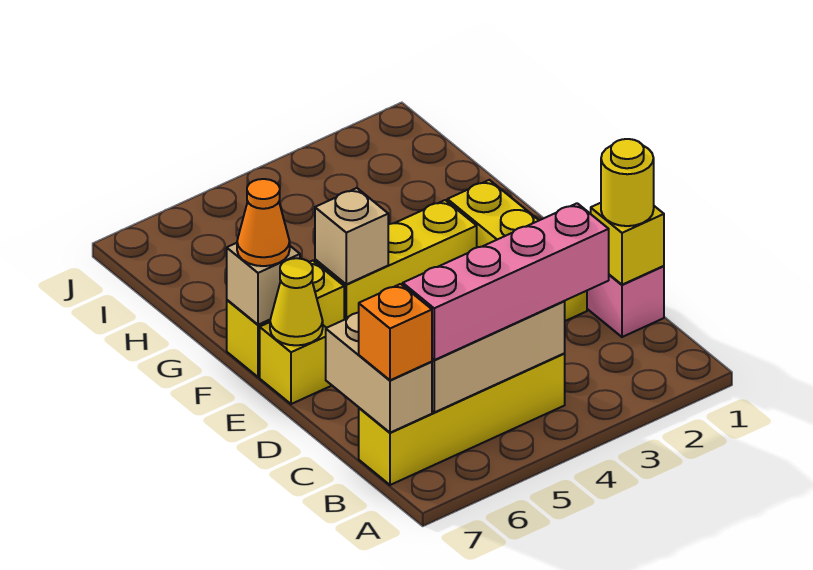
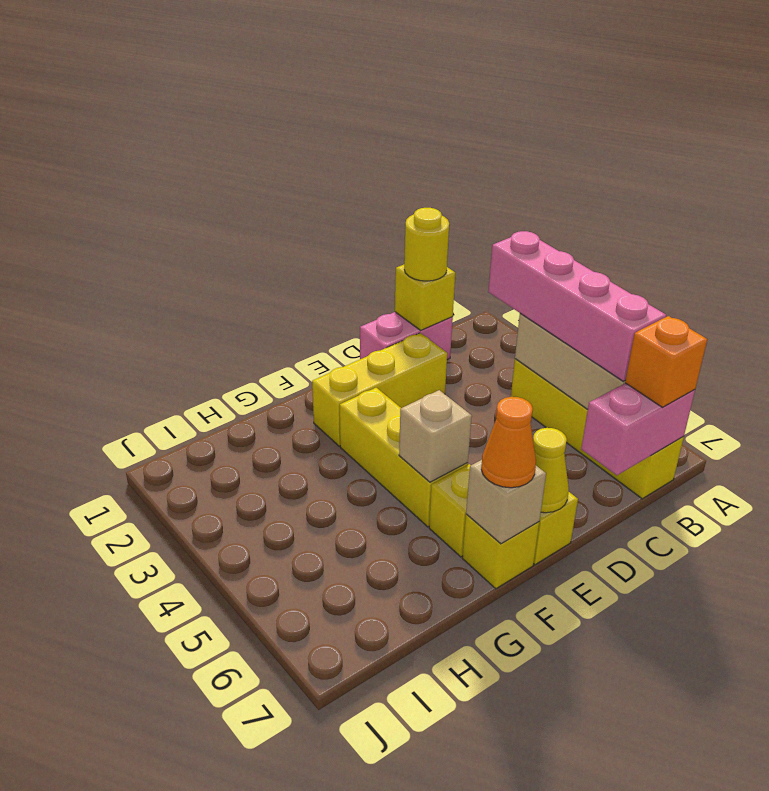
tan 1x2 brick [326,313,432,433] -> pink 1x2 brick [581,383,695,475]

